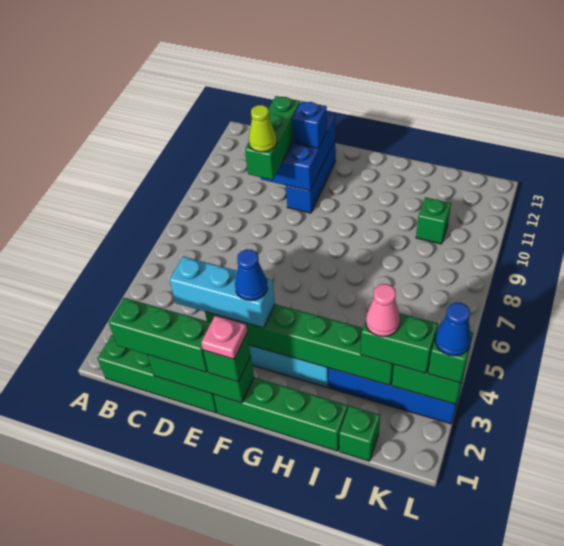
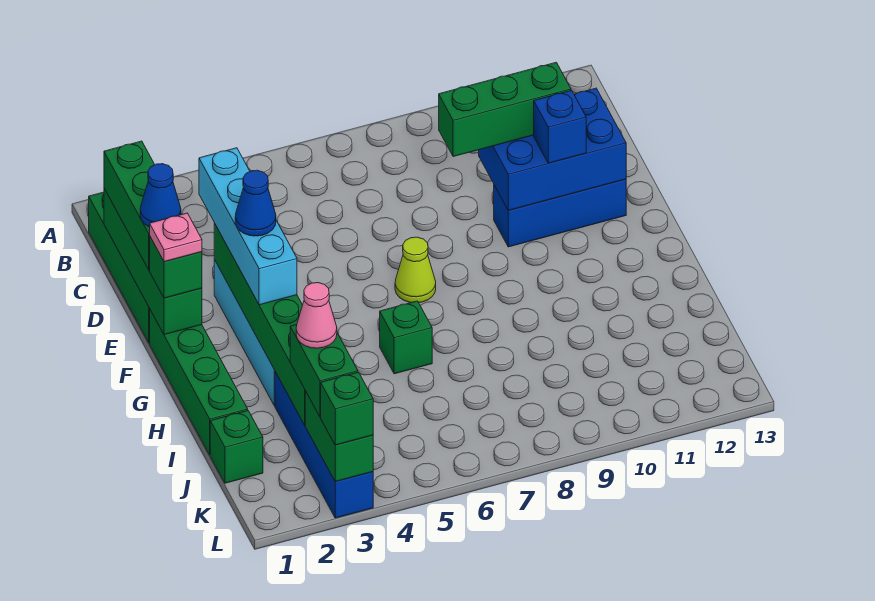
green 1x3 brick [147,355,254,403] -> green 1x4 brick [104,189,202,335]
cyan 1x3 brick [170,257,275,328] -> cyan 1x4 brick [199,148,297,305]
lime 1x1 cone [249,105,277,152] -> lime 1x1 cone moved to [395,237,436,303]
green 1x1 brick [416,197,451,244] -> green 1x1 brick moved to [380,301,432,374]
blue 1x1 cone [435,303,471,356] -> blue 1x1 cone moved to [140,164,181,227]

